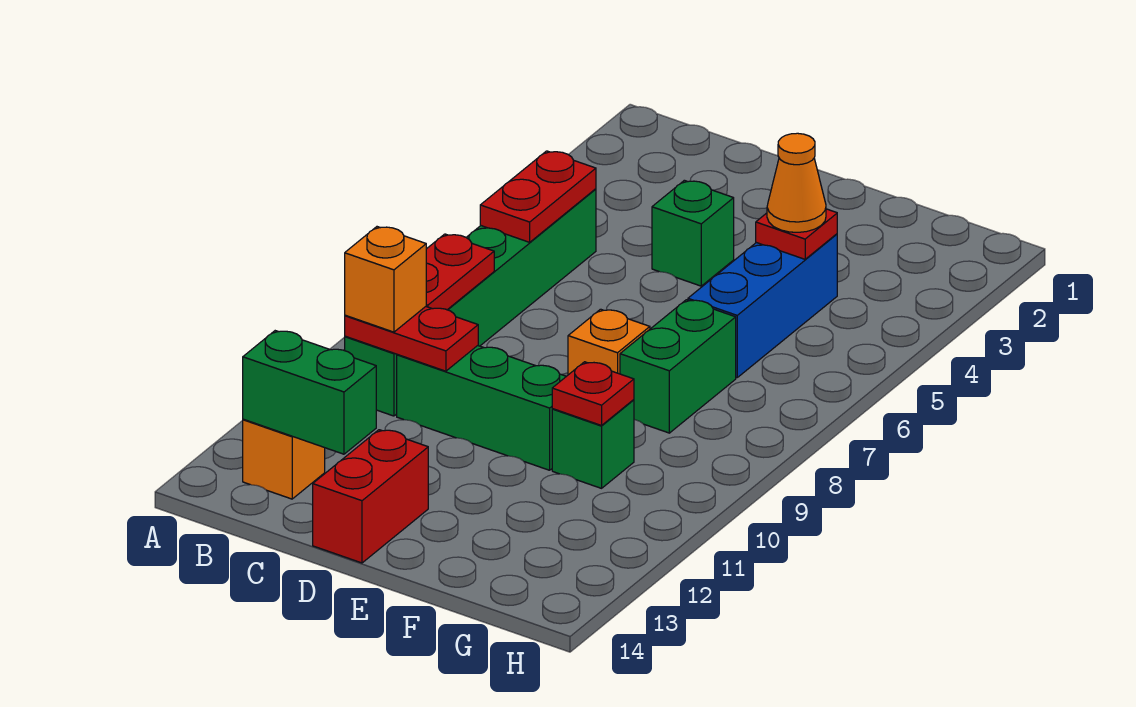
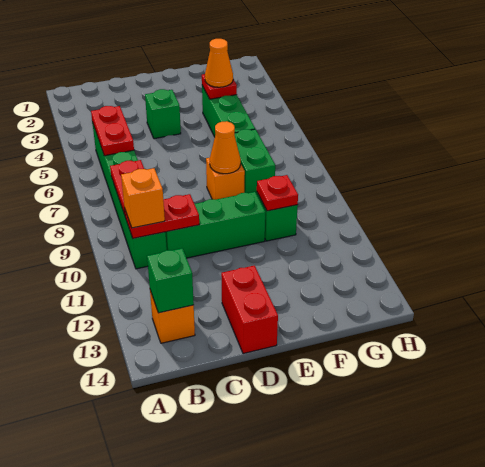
green 1x2 brick [243,331,376,454] -> green 1x1 brick [147,248,194,313]
none -> orange 1x1 cone [210,121,241,174]
blue 1x3 brick [688,234,837,378] -> green 1x3 brick [202,86,255,137]

